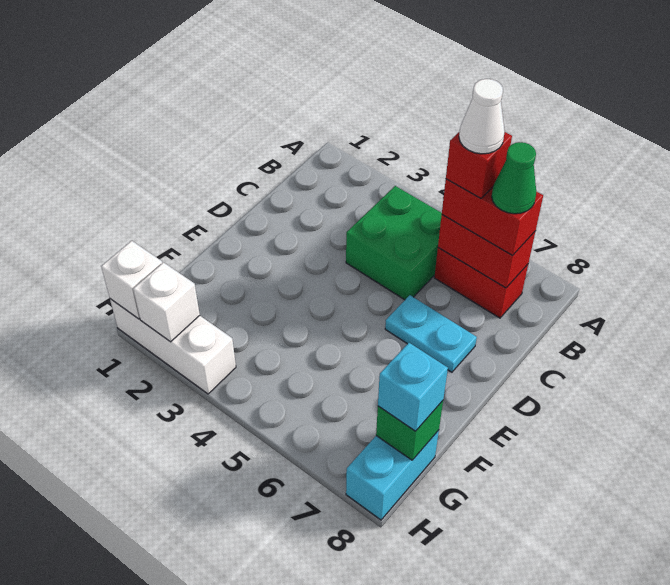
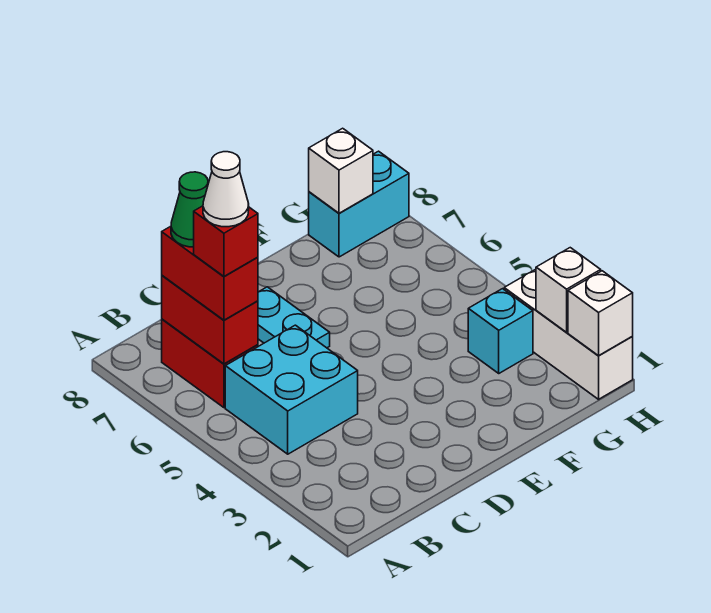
green 2x2 brick [346,186,442,300] -> cyan 2x2 brick [225,325,358,454]
green 1x1 brick [376,401,443,460] -> white 1x1 brick [309,128,373,213]
cyan 1x1 brick [378,343,448,431] -> cyan 1x1 brick moved to [468,289,533,373]

